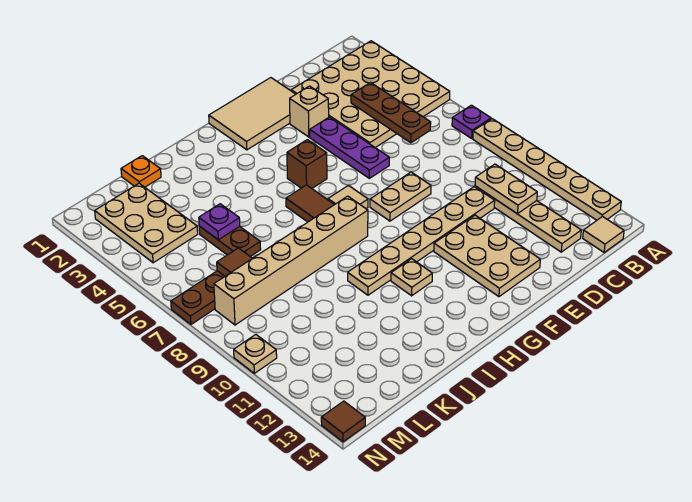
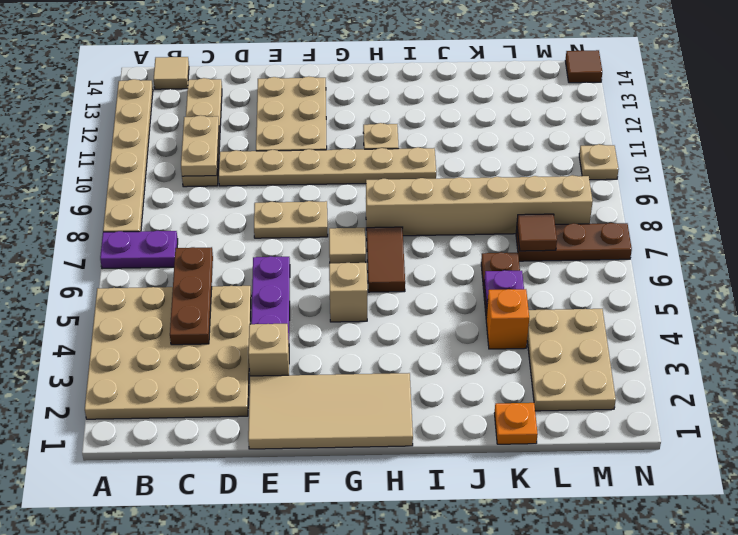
purple 1x1 plate [452,105,491,138] -> purple 1x2 plate [100,231,178,269]
tan 2x3 tile [209,78,296,150] -> tan 2x4 tile [248,373,413,449]
brown 1x1 brick [287,140,327,188] -> tan 1x1 brick [329,263,367,322]
none -> orange 1x1 brick [486,289,529,349]

